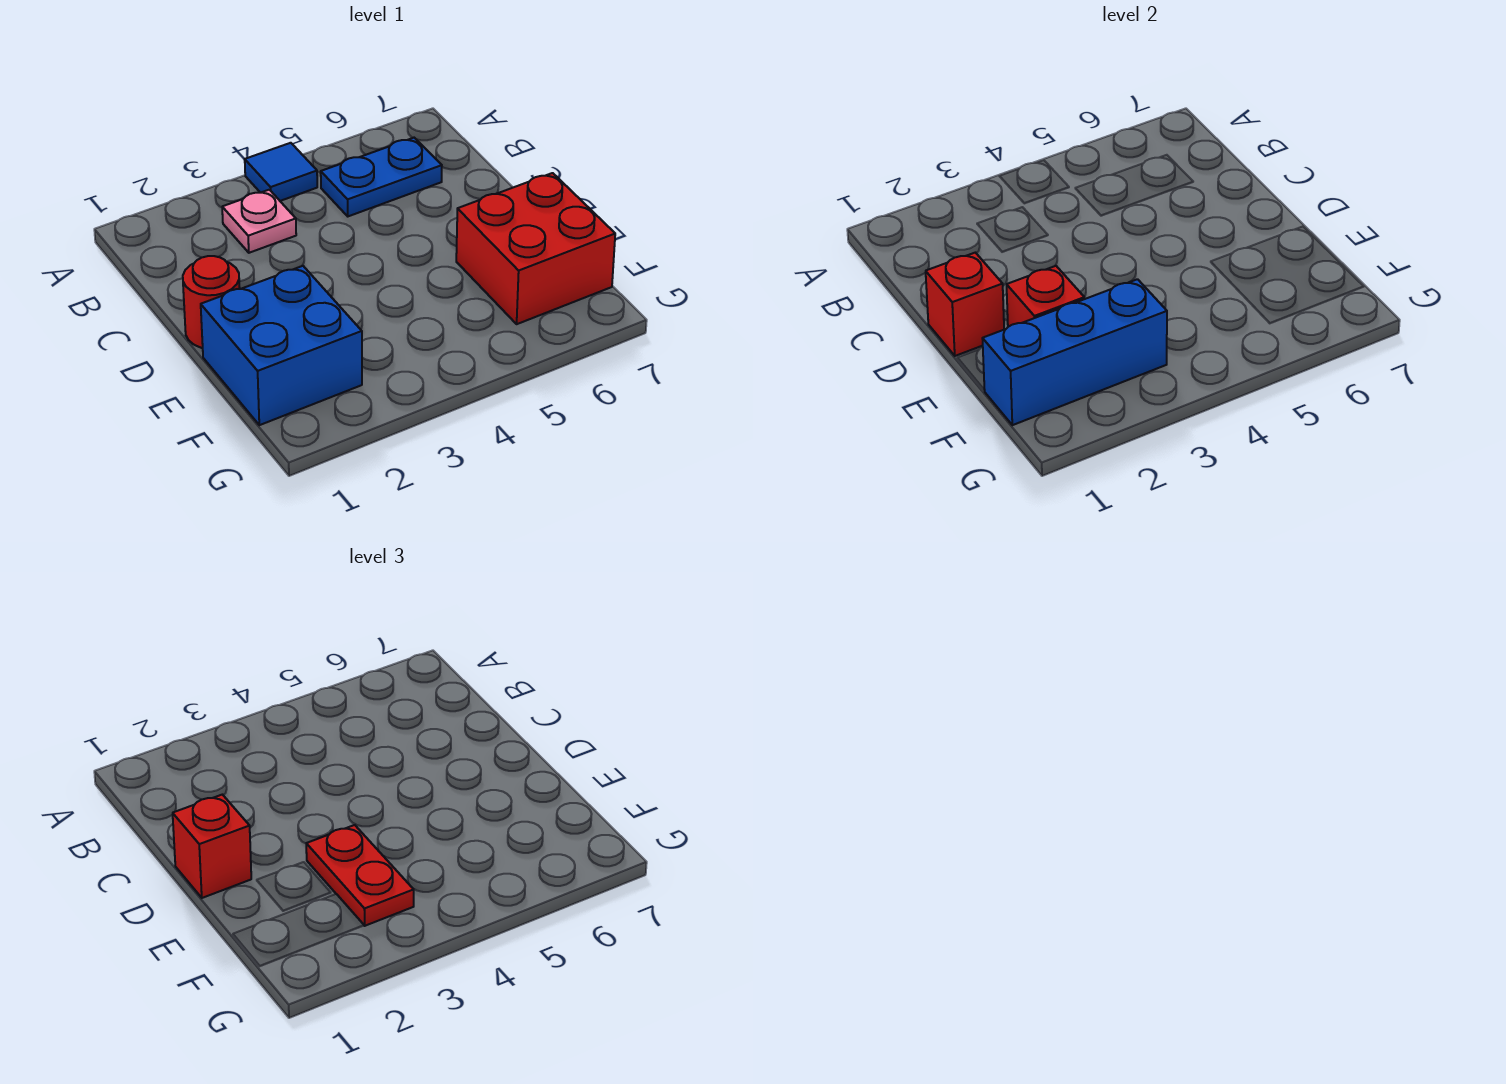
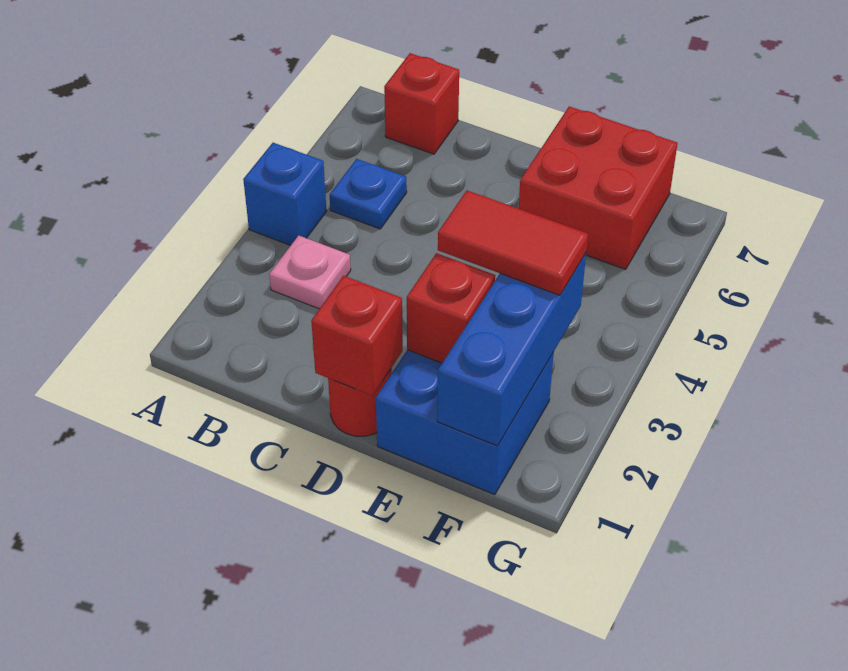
blue 1x1 tile [245,143,317,201] -> blue 1x1 brick [243,143,327,245]
blue 1x2 plate [321,138,442,216] -> blue 1x1 plate [330,159,407,229]
red 1x1 brick [173,795,251,898] -> red 1x1 brick moved to [384,53,459,154]
red 1x2 plate [306,825,414,926] -> red 1x2 tile [438,190,588,295]

